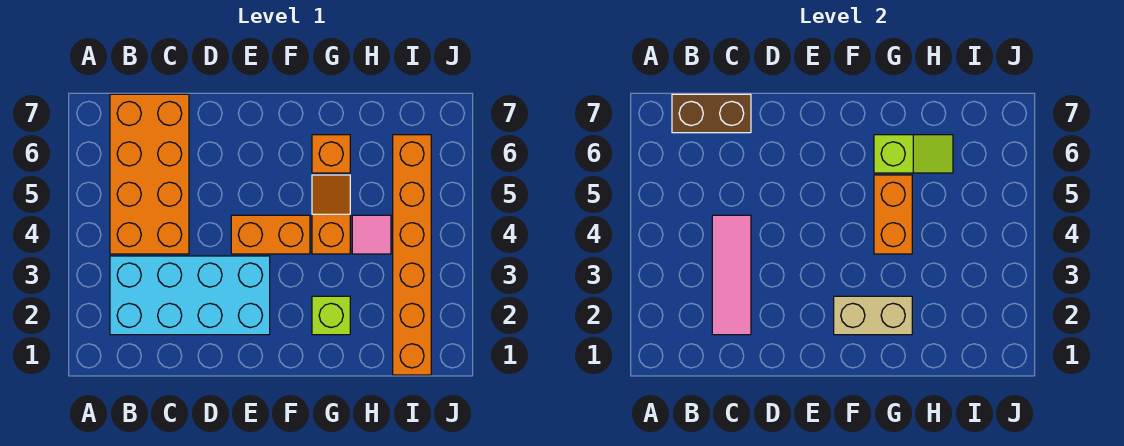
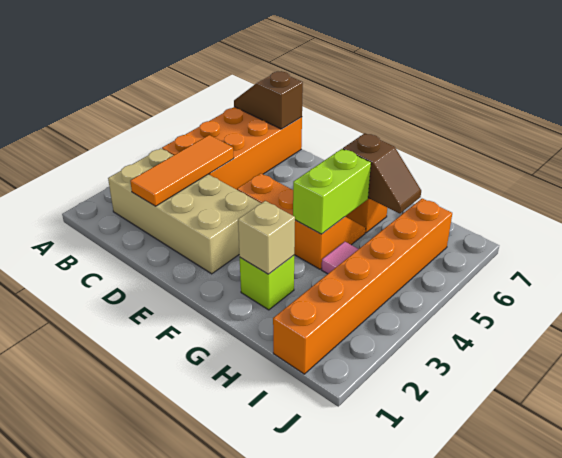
cyan 2x4 brick [110,256,270,335] -> tan 2x4 brick [108,148,261,274]
brown 1x2 brick [672,94,751,133] -> brown 1x2 slope [234,71,303,129]
pink 1x3 tile [712,215,751,335] -> orange 1x3 tile [130,135,234,206]
tan 1x2 brick [834,296,912,335] -> tan 1x1 brick [238,201,295,274]
orange 1x2 brick [874,175,912,254] -> lime 1x2 brick [293,149,371,234]
lime 1x2 slope [874,135,953,173] -> brown 1x2 slope [343,133,421,214]

